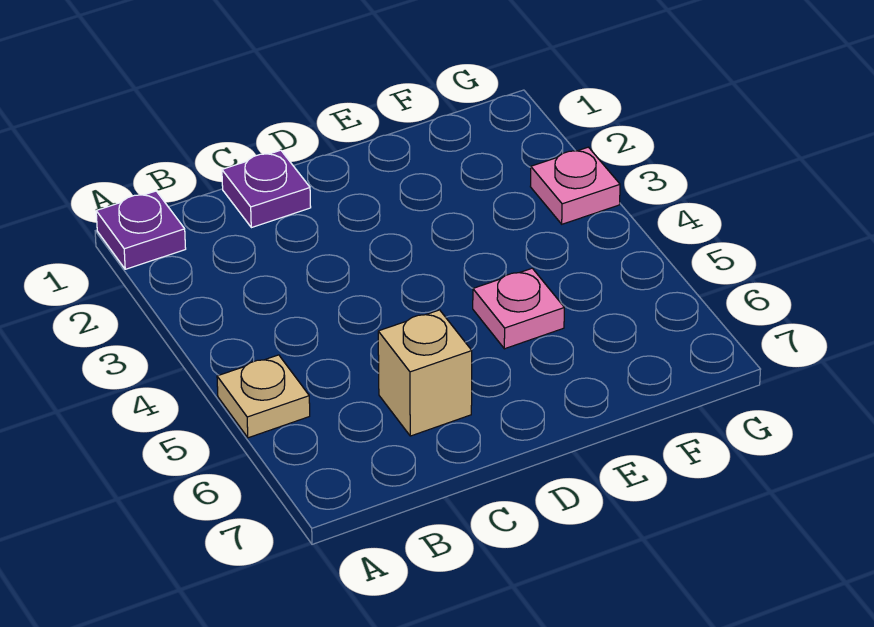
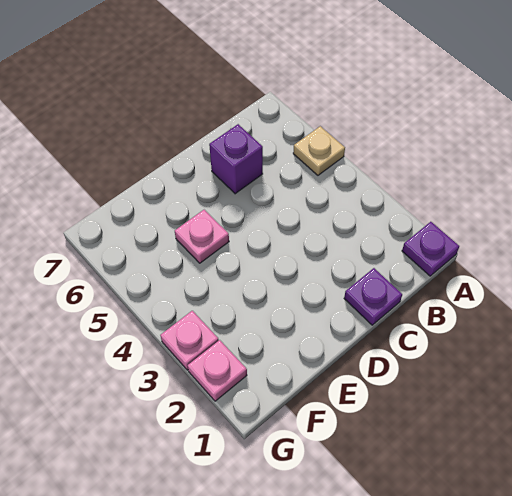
tan 1x1 brick [378,310,472,436] -> purple 1x1 brick [209,124,263,194]
none -> pink 1x1 plate [188,340,247,401]

